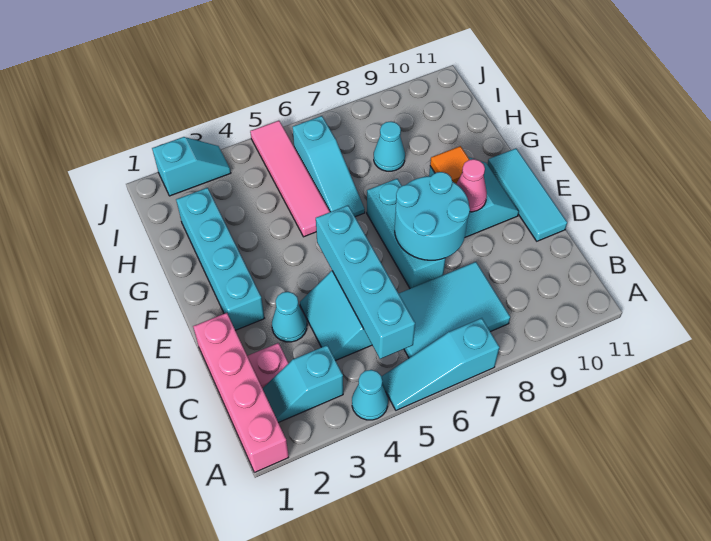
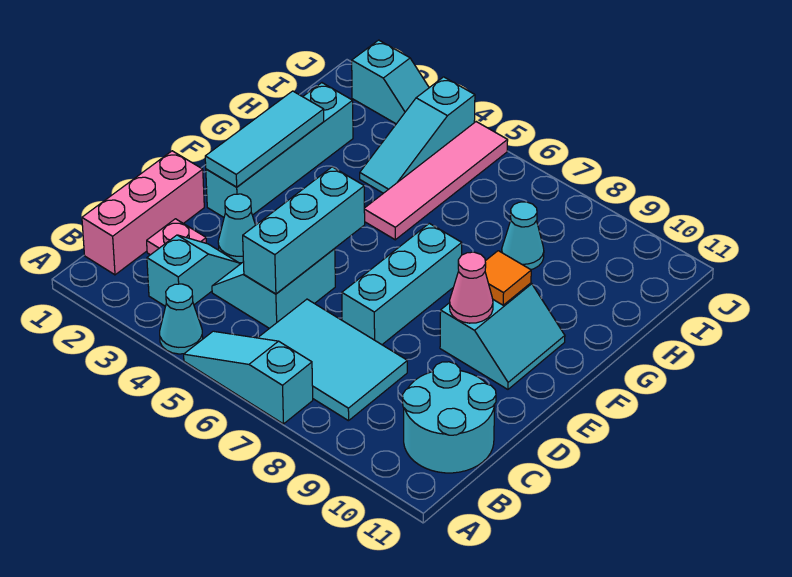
pink 1x4 brick [193,313,289,472] -> pink 1x3 brick [82,151,204,275]
cyan 1x2 slope [262,345,343,423] -> cyan 1x2 slope turned to [147,235,239,306]
cyan 1x4 brick [316,205,415,359] -> cyan 1x3 brick [243,167,365,294]
cyan 2x2 round brick [395,172,470,260] -> cyan 2x2 round brick moved to [403,362,496,473]
cyan 1x3 tile [487,148,567,241] -> cyan 1x3 tile moved to [205,91,324,187]
cyan 1x3 slope [293,116,365,217] -> cyan 1x3 slope moved to [360,77,475,193]

